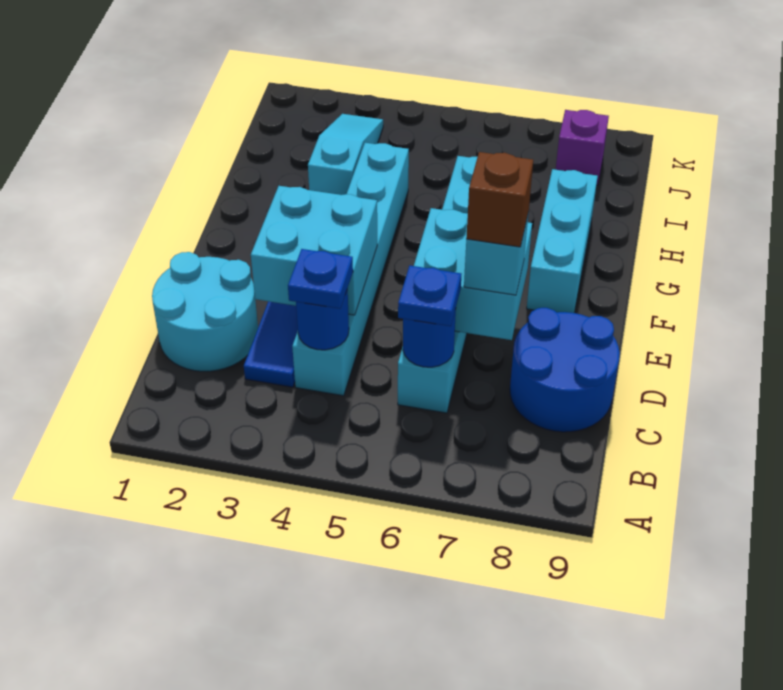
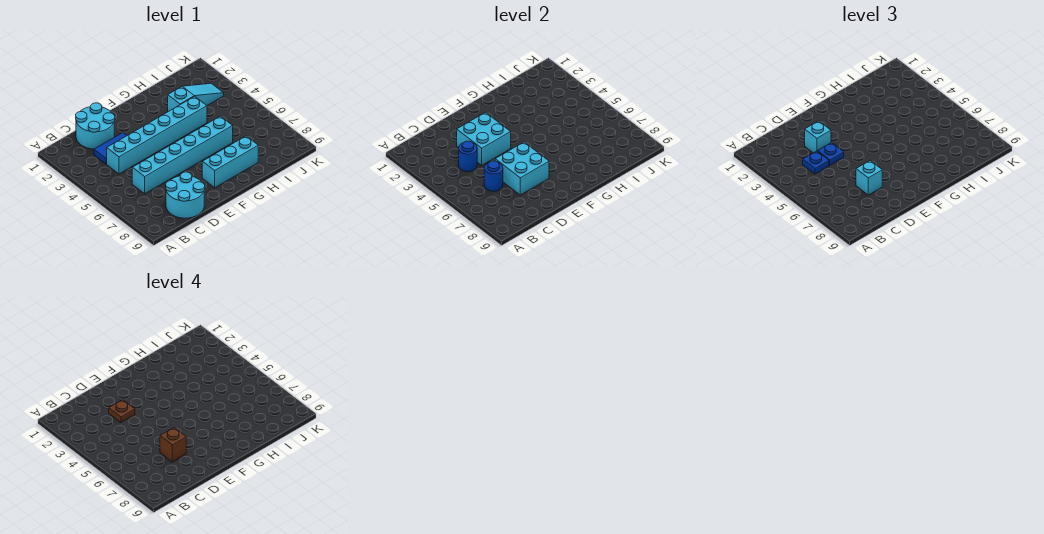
blue 1x1 plate [398,266,461,326] -> blue 1x1 plate moved to [818,143,844,165]
blue 2x2 round brick [510,308,620,432] -> cyan 2x2 round brick [166,172,205,218]
none -> cyan 1x1 brick [805,121,831,153]
none -> brown 1x1 plate [109,400,135,422]
purple 1x1 brick [556,110,609,186] -> none

